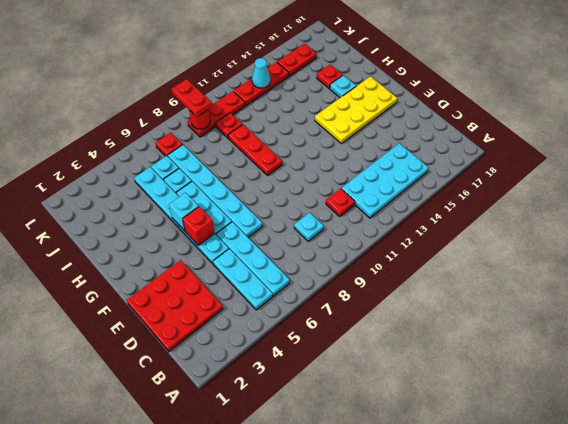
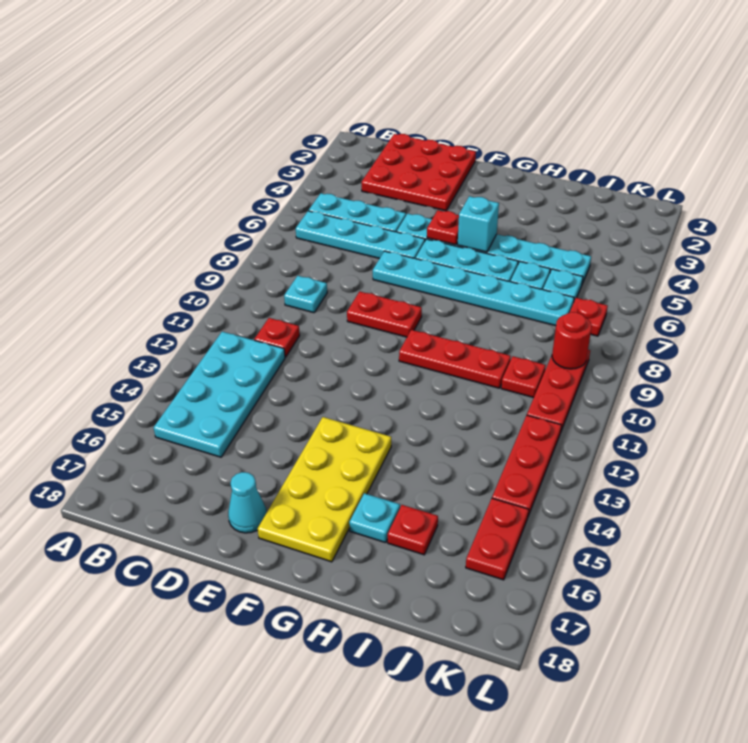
red 1x1 brick [183,207,215,245] -> red 1x1 plate [427,210,459,245]
red 1x2 plate [171,79,212,117] -> red 1x2 plate moved to [347,291,422,337]
cyan 1x1 cone [252,58,270,88] -> cyan 1x1 cone moved to [228,472,267,533]

